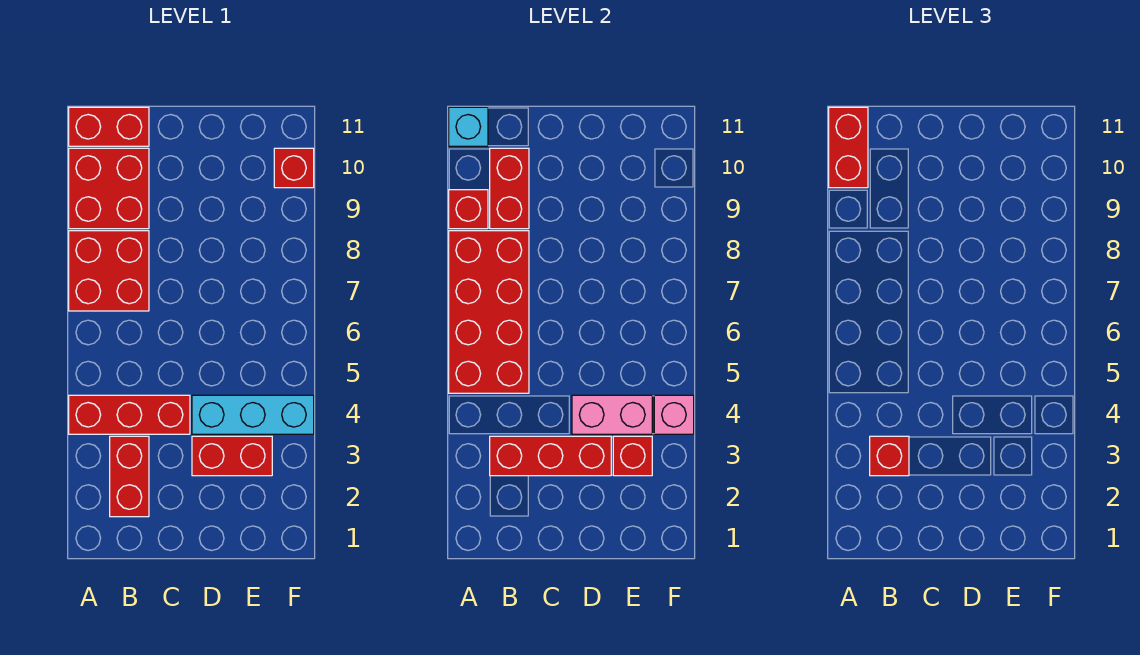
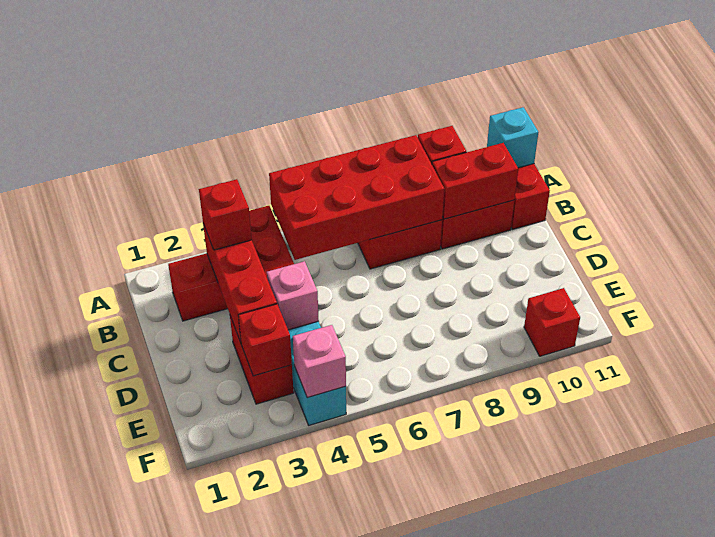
red 1x2 brick [829,107,868,188] -> none
pink 1x2 brick [572,395,652,434] -> pink 1x1 brick [267,261,319,330]

